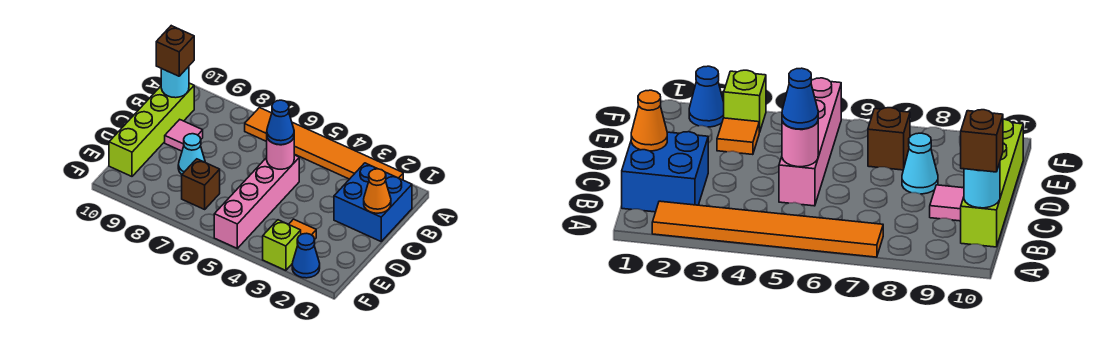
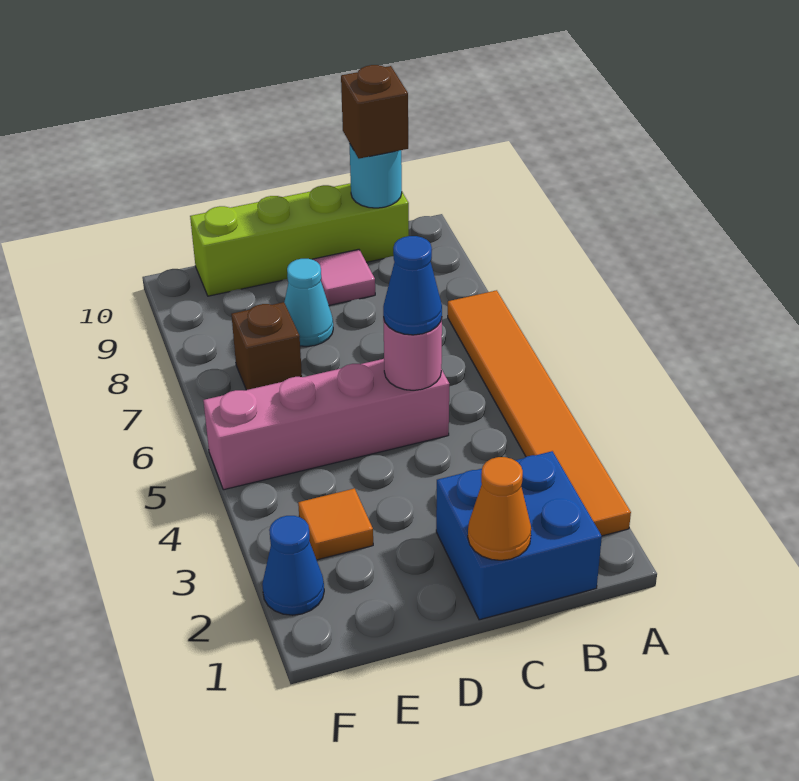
lime 1x1 brick [263,220,301,270] -> none

